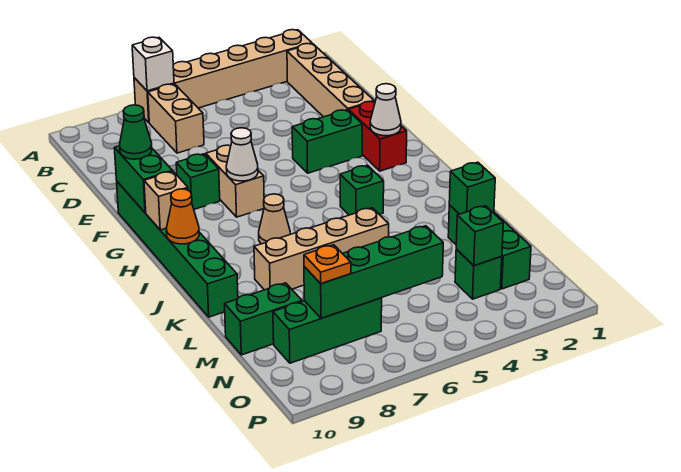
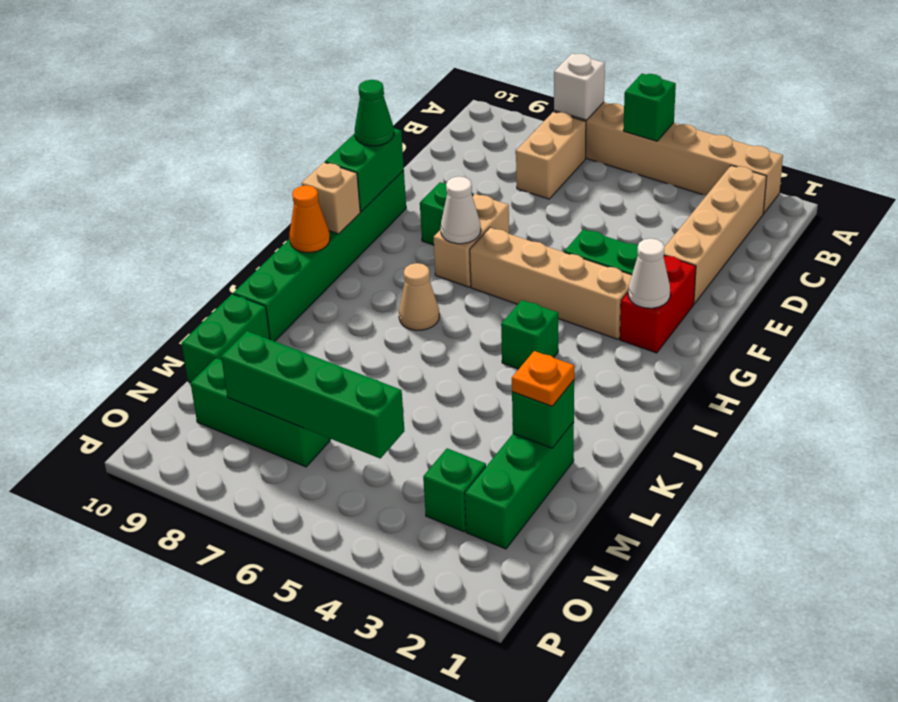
tan 1x4 brick [254,208,389,290] -> tan 1x4 brick moved to [470,228,632,339]
green 1x2 brick [225,283,302,355] -> green 1x2 brick turned to [182,294,270,383]
green 1x1 brick [456,206,503,266] -> green 1x1 brick moved to [623,74,676,141]
orange 1x1 plate [304,245,351,284] -> orange 1x1 plate moved to [512,351,574,406]

